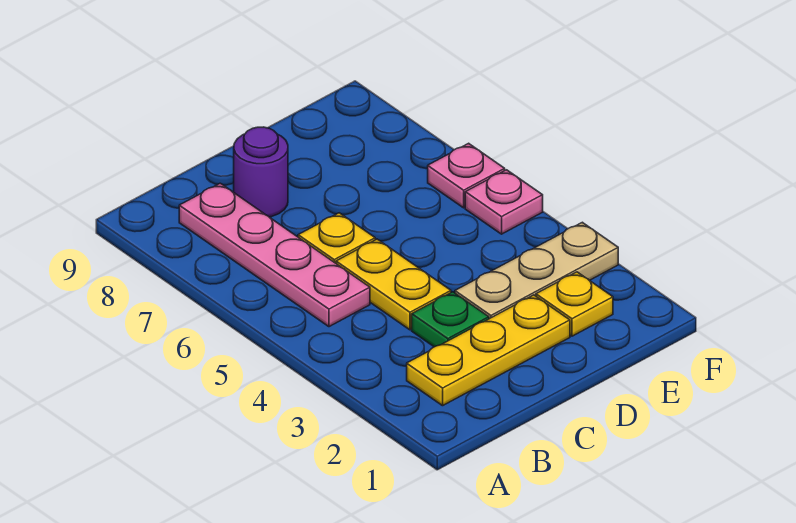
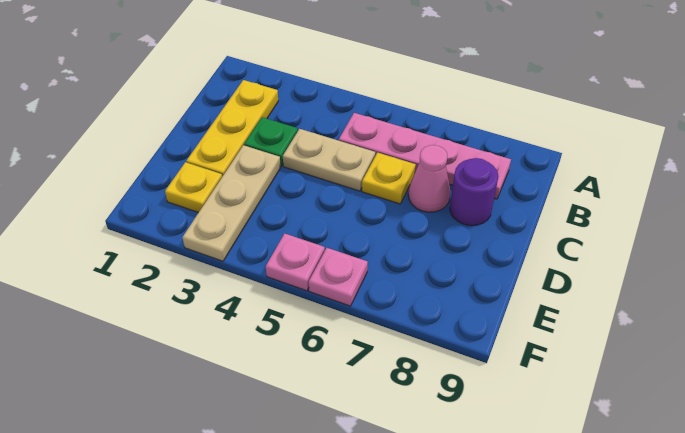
yellow 1x2 plate [336,239,451,330] -> tan 1x2 plate [283,129,375,191]
none -> pink 1x1 cone [408,145,450,212]

